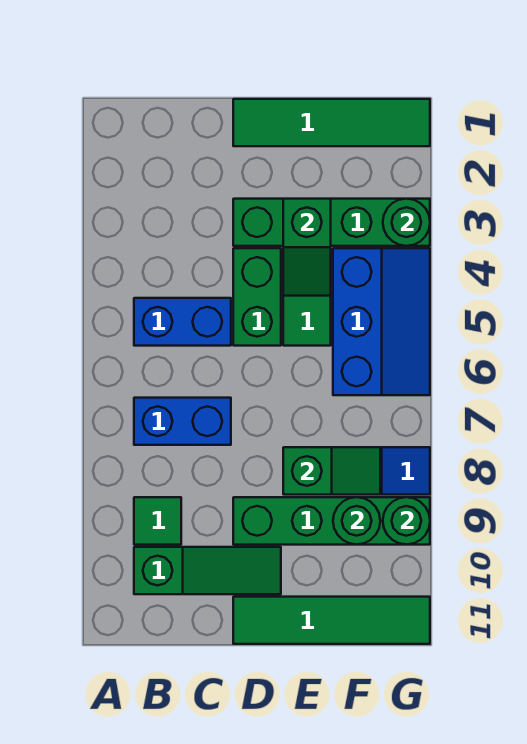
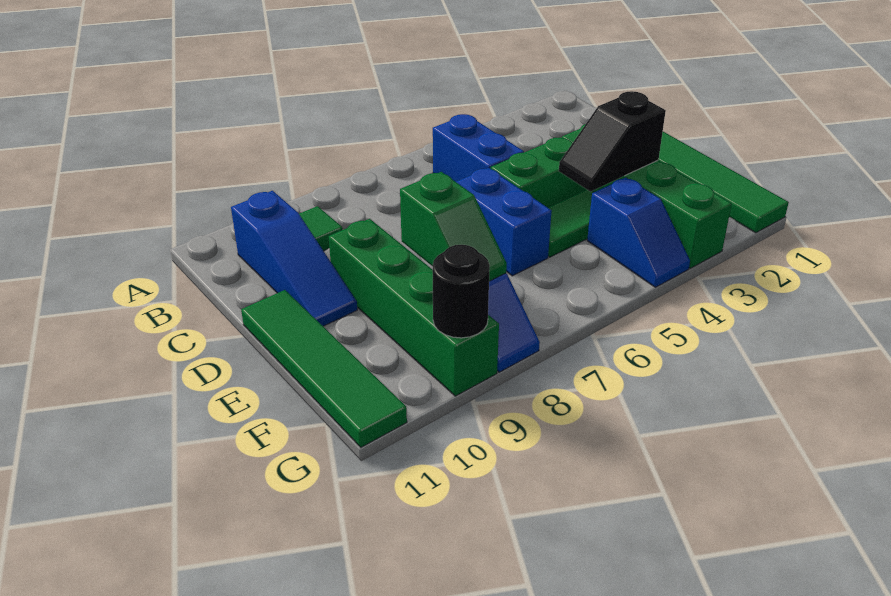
blue 1x2 brick [134,398,231,445] -> blue 1x2 brick moved to [456,168,551,276]
green 1x3 slope [134,547,281,594] -> blue 1x3 slope [231,191,357,326]
green 1x2 slope [283,199,331,296] -> black 1x2 slope [559,91,666,191]
blue 2x3 slope [333,248,430,395] -> blue 1x2 slope [587,178,690,287]
green 1x1 round brick [333,497,380,545] -> none
green 1x1 round brick [383,199,430,246] -> none
green 1x1 round brick [383,497,430,545] -> black 1x1 round brick [433,245,490,338]

